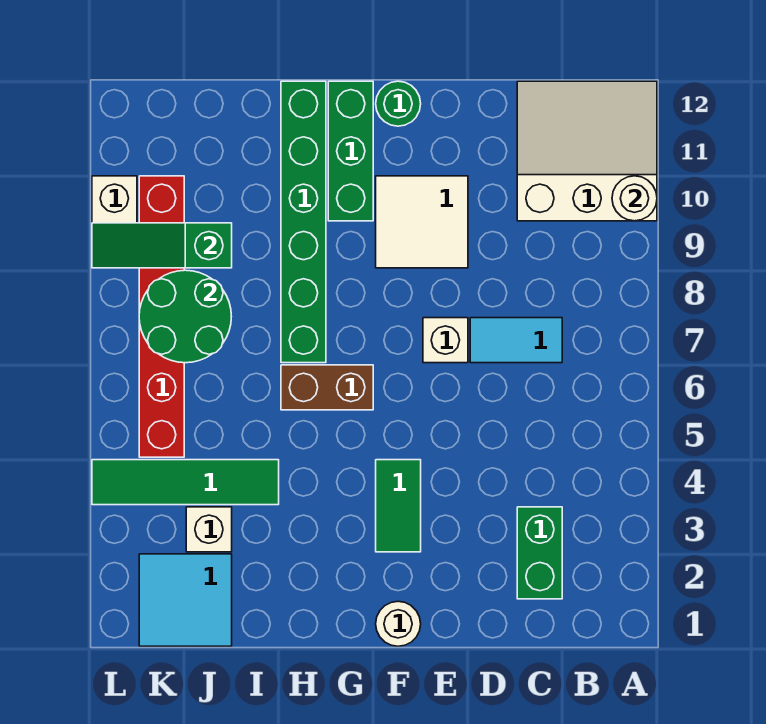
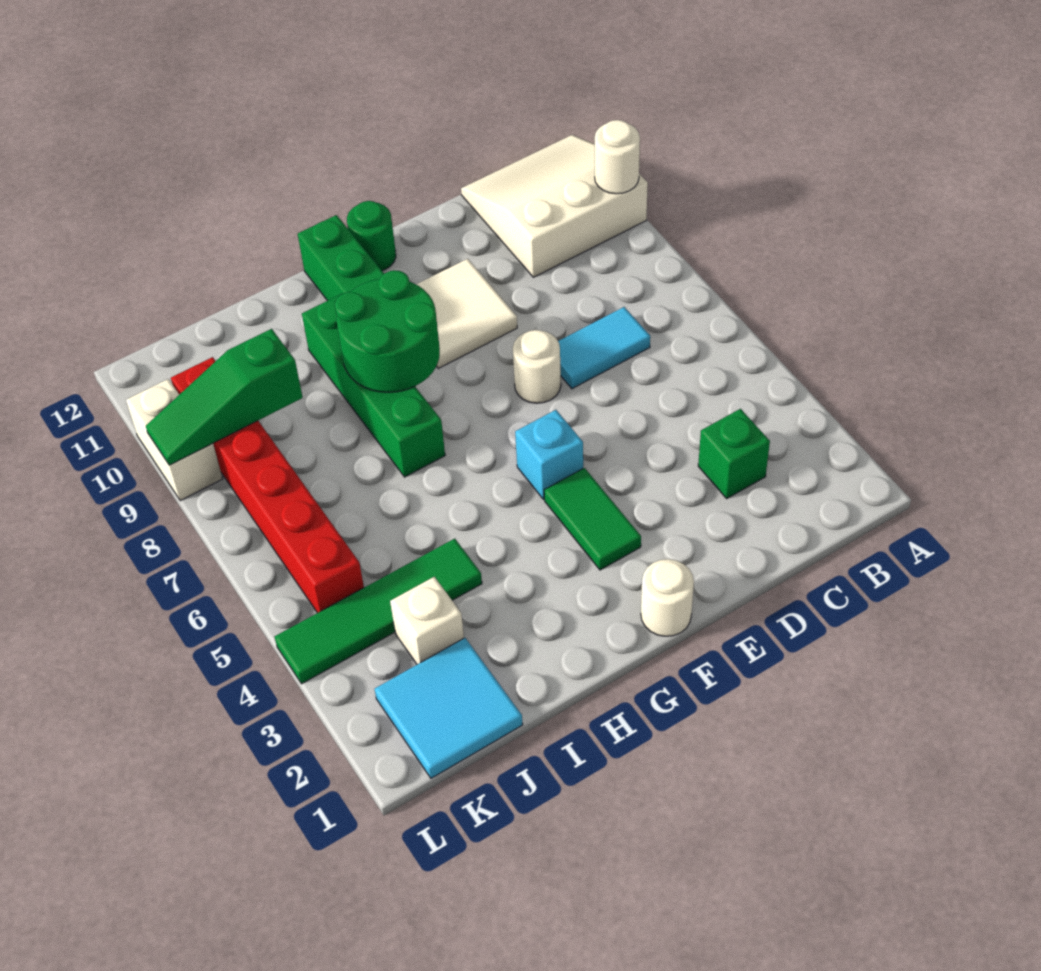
green 1x2 brick [517,507,562,599] -> green 1x1 brick [698,409,770,498]
white 1x1 brick [423,318,468,363] -> white 1x1 round brick [513,330,561,403]
none -> cyan 1x1 brick [515,410,583,499]
brown 1x2 brick [281,365,373,410] -> none
green 1x6 brick [281,81,326,363] -> green 1x4 brick [302,294,445,477]
green 2x2 round brick [139,270,231,363] -> green 2x2 round brick moved to [335,270,440,392]

